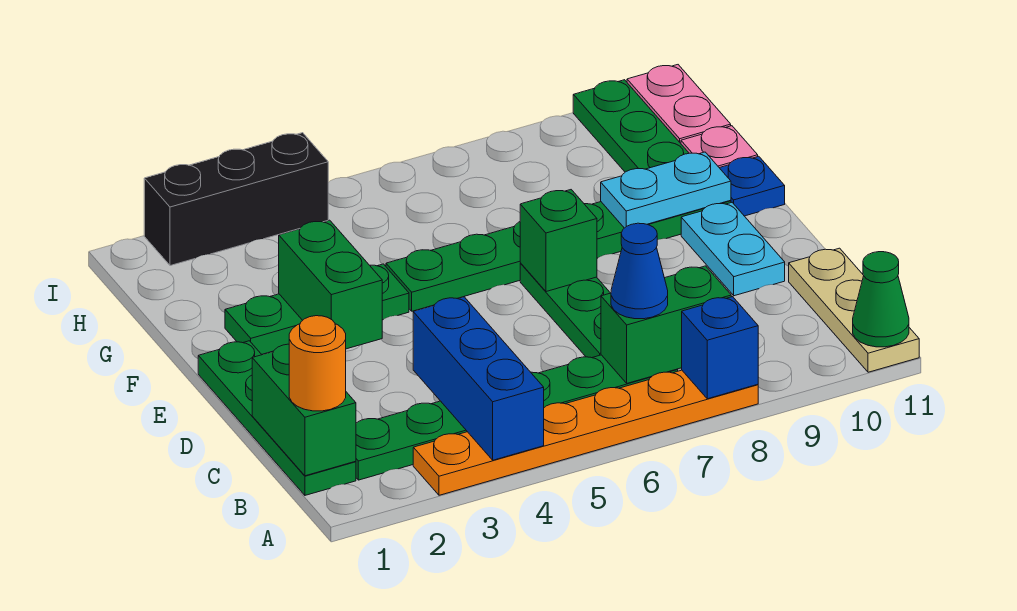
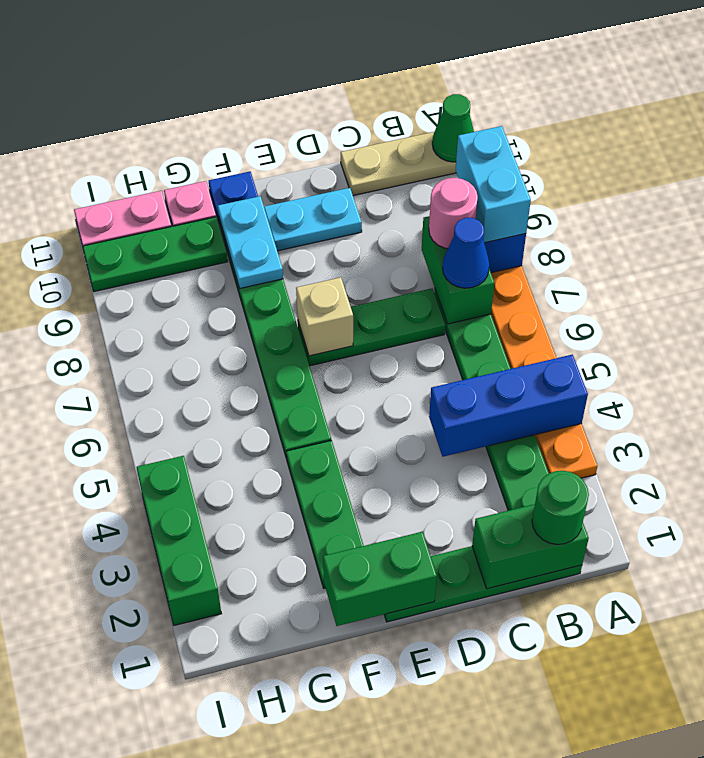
none -> cyan 1x2 brick [456,126,531,243]
orange 1x1 round brick [289,316,346,411] -> green 1x1 round brick [532,471,589,544]
none -> pink 1x1 round brick [429,178,478,249]
green 1x2 brick [279,220,382,349] -> green 1x2 brick moved to [323,532,437,626]
green 1x1 brick [520,190,597,292] -> tan 1x1 brick [296,277,353,356]
black 1x3 brick [144,133,328,266] -> green 1x3 brick [137,456,221,625]

